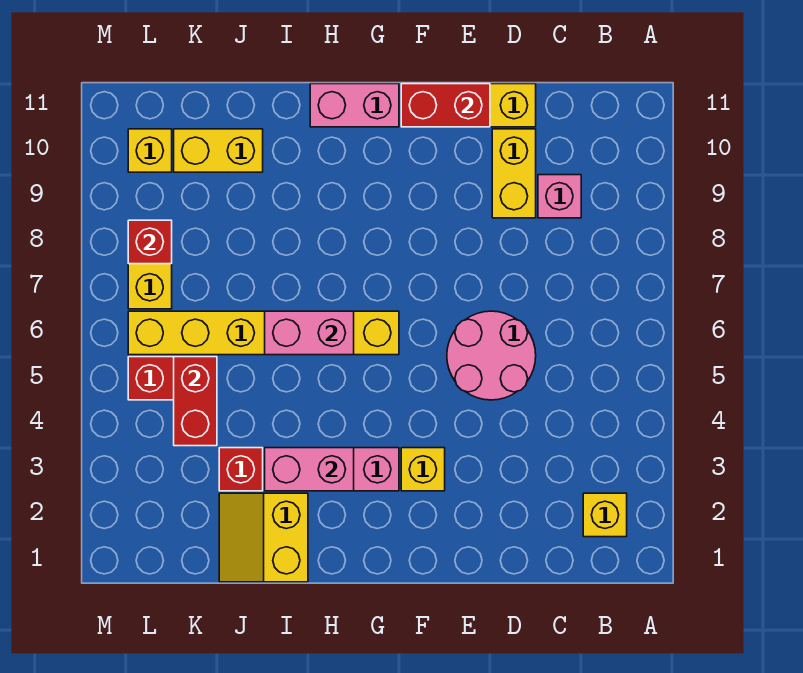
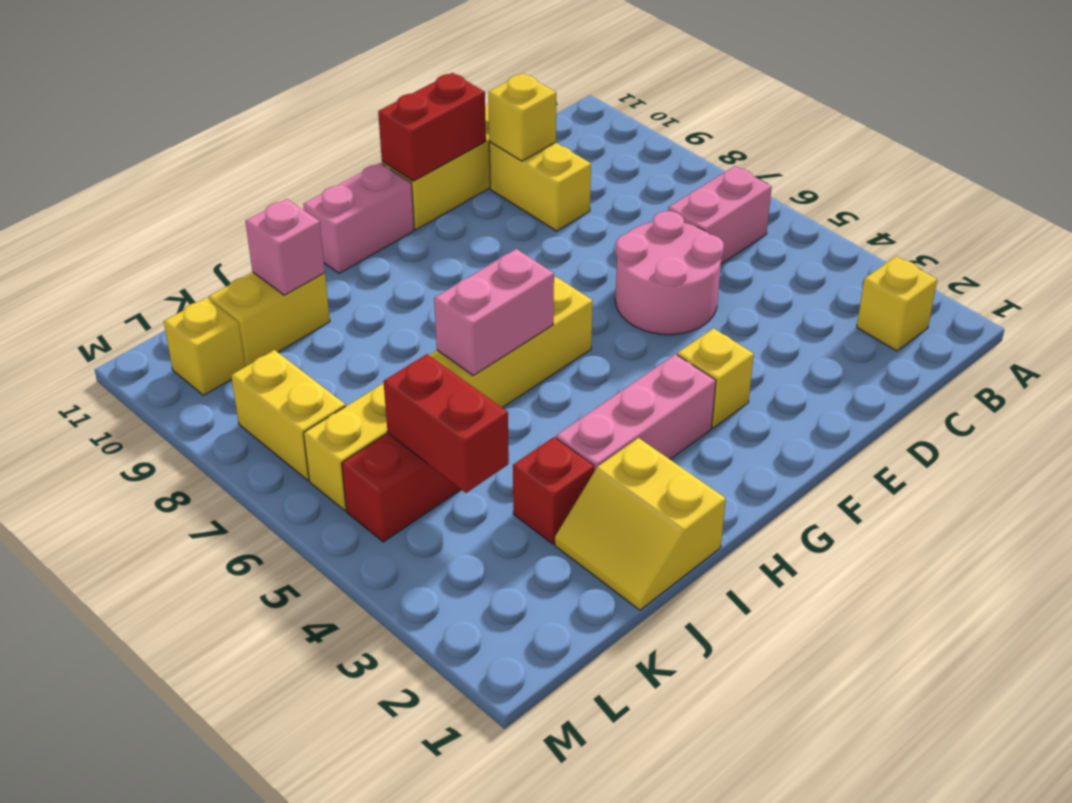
pink 1x1 brick [538,175,581,218] -> pink 1x1 brick moved to [245,199,325,295]
none -> yellow 1x1 brick [488,73,556,161]
pink 1x2 brick [265,448,354,491] -> pink 1x2 brick moved to [668,166,772,264]
red 1x1 brick [128,220,172,264] -> none

